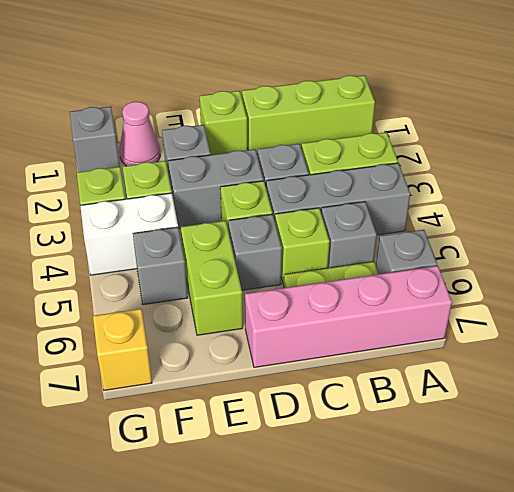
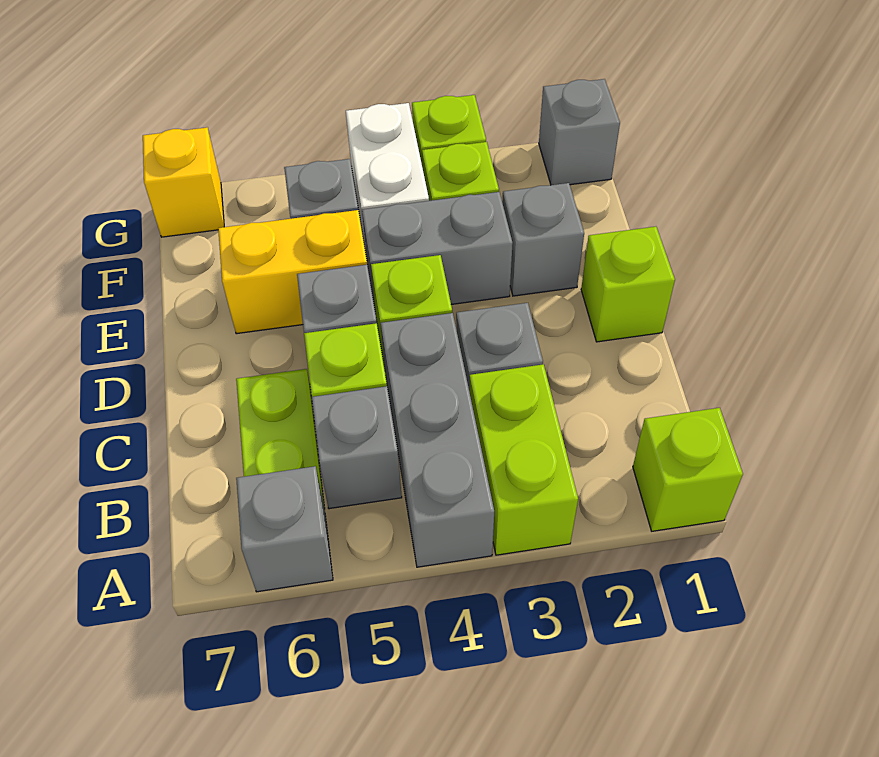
lime 1x3 brick [242,75,375,154] -> lime 1x1 brick [633,408,743,531]
pink 1x4 brick [245,266,452,367] -> none
grey 1x2 brick [168,149,264,228] -> grey 1x2 brick turned to [362,192,513,313]
lime 1x2 brick [181,221,243,335] -> yellow 1x2 brick [218,210,367,334]
pink 1x1 cone [119,102,160,166] -> none

